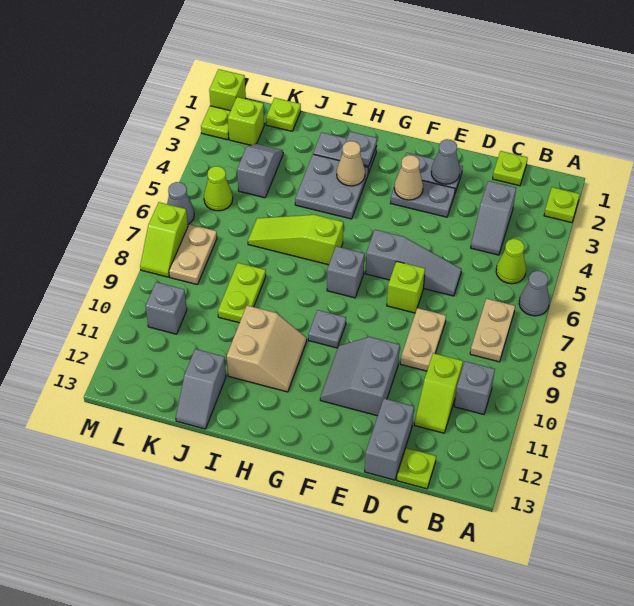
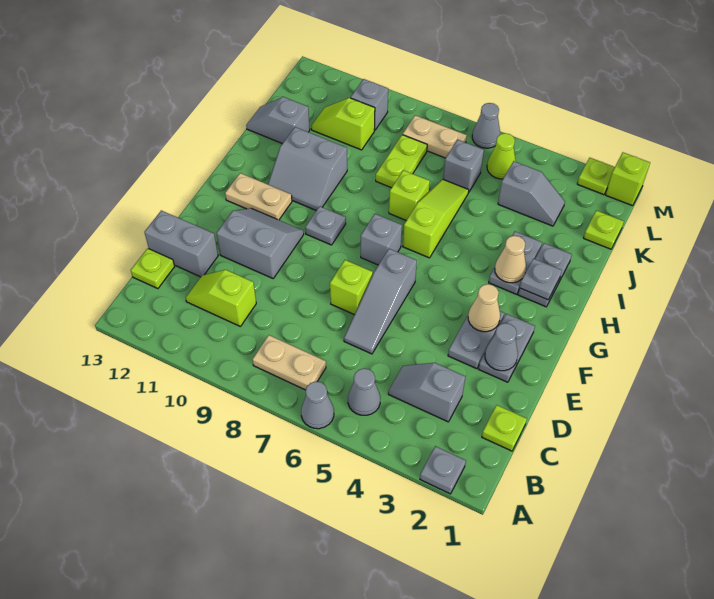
lime 1x1 plate [544,187,580,223] -> grey 1x1 plate [420,446,466,494]
lime 1x1 cone [496,239,526,284] -> grey 1x1 cone [348,368,380,415]
grey 1x1 brick [454,361,495,414] -> grey 1x1 brick moved to [443,140,484,193]
tan 1x2 plate [400,308,446,371] -> tan 1x2 plate moved to [225,173,292,220]
grey 2x2 plate [295,154,368,219] -> grey 1x2 plate [489,231,542,294]
tan 2x2 slope [227,305,307,392] -> grey 2x2 slope [268,127,347,211]
lime 1x2 plate [218,263,266,323] -> lime 1x2 plate turned to [376,135,427,188]
lime 1x1 brick [228,97,264,145] -> lime 1x1 brick moved to [389,170,430,221]
lime 1x2 slope [140,202,188,277] -> lime 1x2 slope moved to [311,98,375,150]

